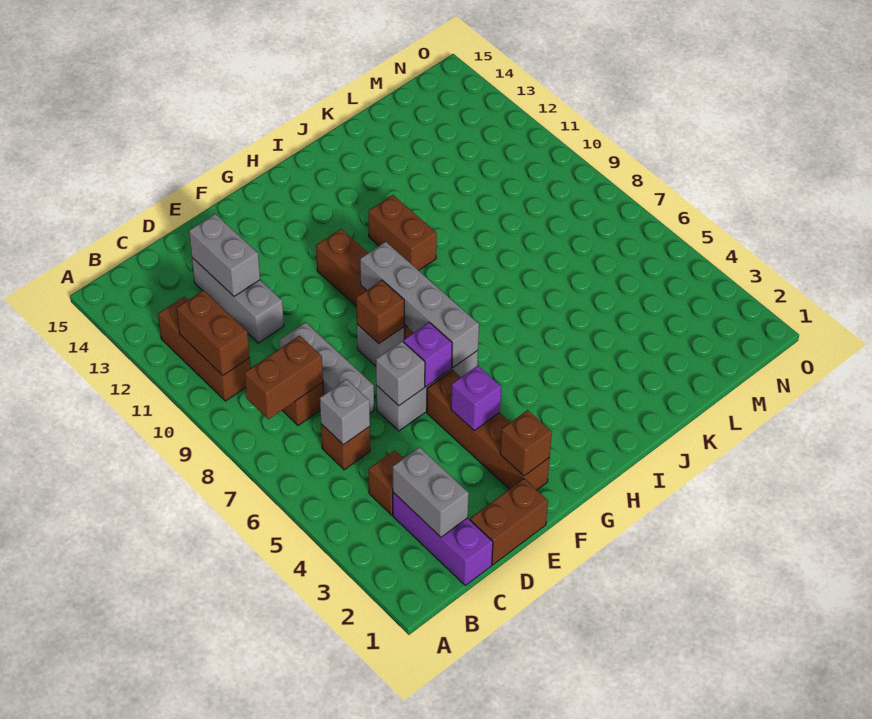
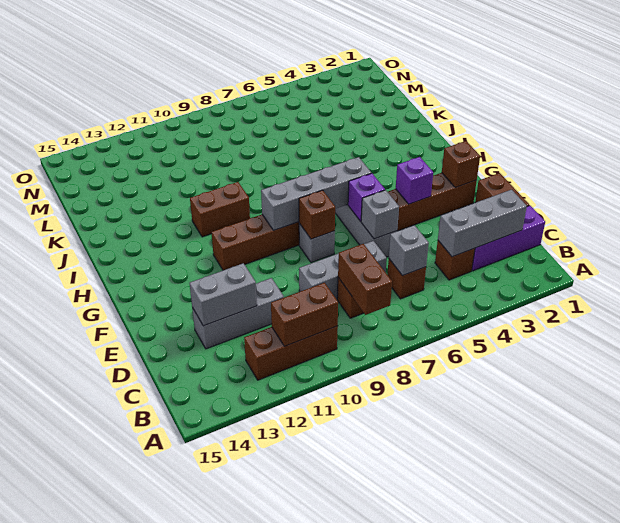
grey 1x2 brick [393,447,469,537] -> grey 1x3 brick [438,190,527,257]

